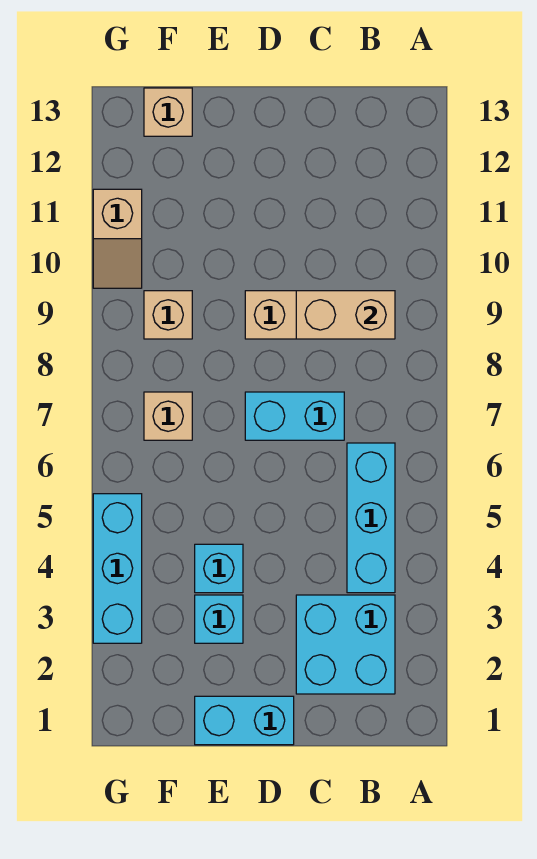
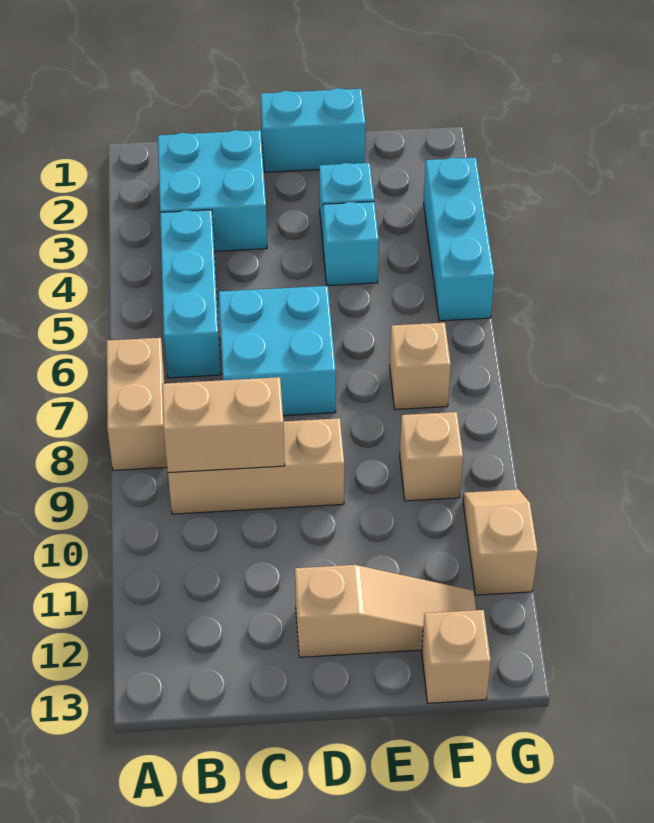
none -> tan 1x2 brick [107,338,167,470]
cyan 1x2 brick [245,392,344,440] -> cyan 2x2 brick [219,286,336,416]
none -> tan 1x3 slope [295,565,476,657]

